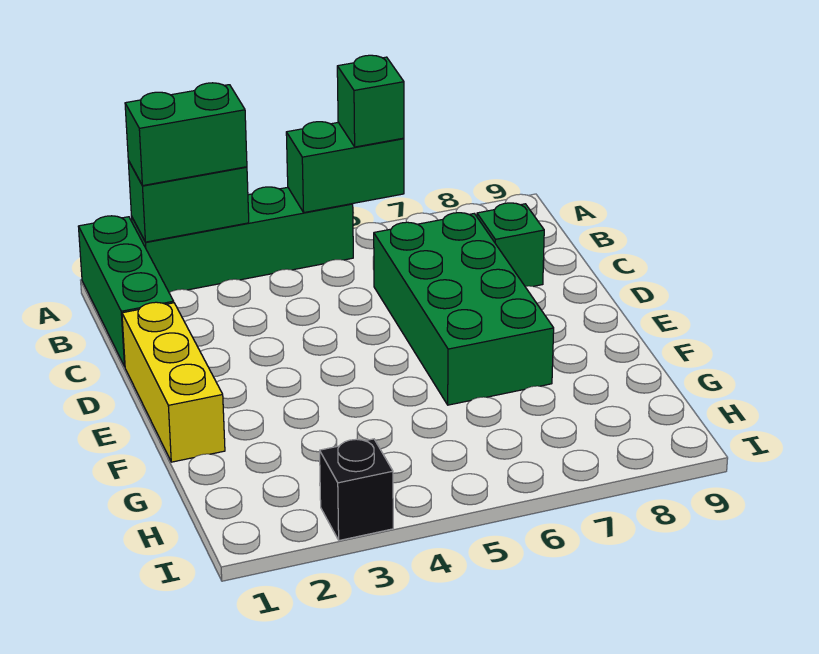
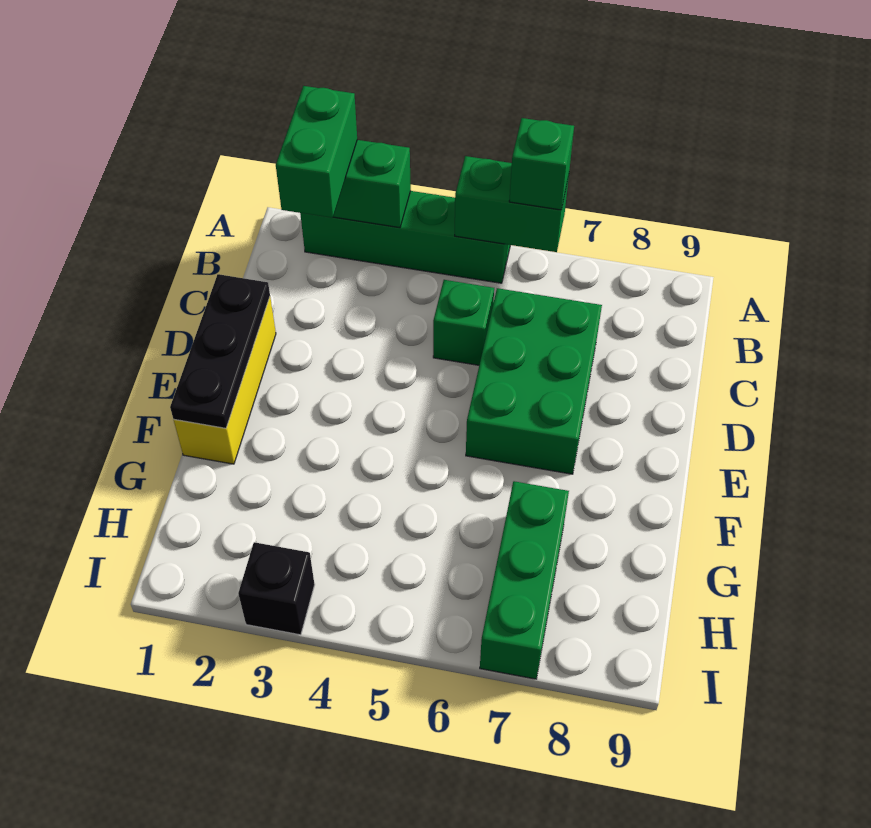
green 1x3 brick [78,216,174,366] -> green 1x3 brick moved to [480,481,569,679]
green 1x2 brick [125,83,247,186] -> green 1x2 brick turned to [276,86,357,218]
green 2x4 brick [374,213,554,405] -> green 2x3 brick [466,288,602,474]
green 1x1 brick [477,203,544,286] -> green 1x1 brick moved to [433,280,494,365]
none -> black 1x3 plate [170,274,270,428]

